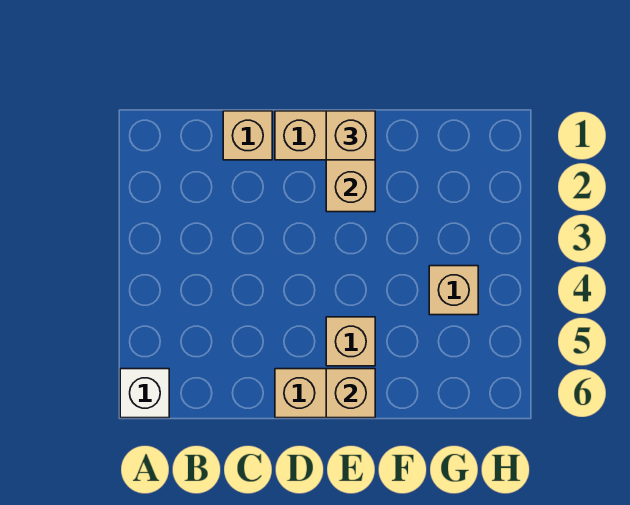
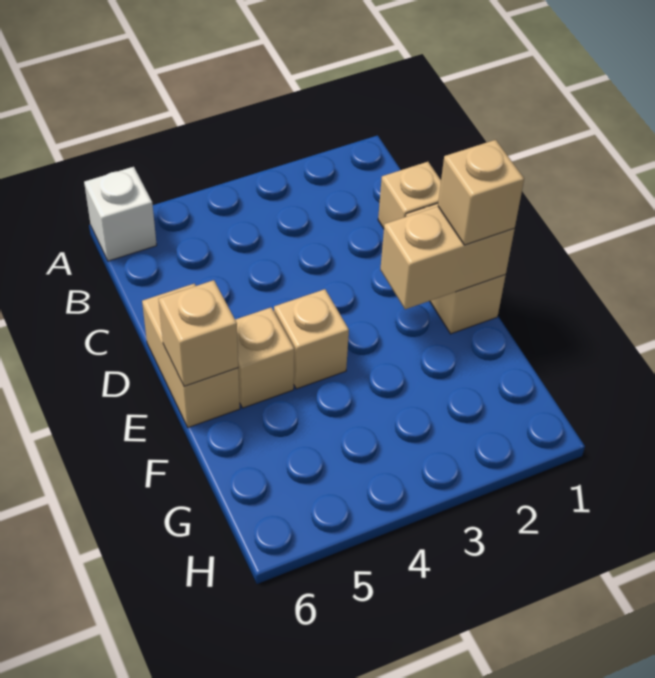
tan 1x1 brick [429,266,478,315] -> tan 1x1 brick moved to [274,289,349,389]

